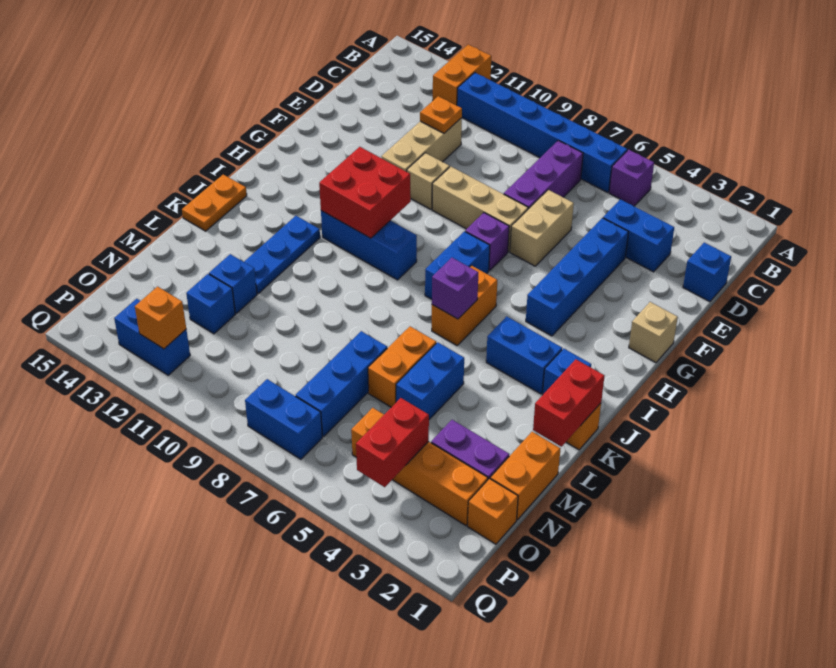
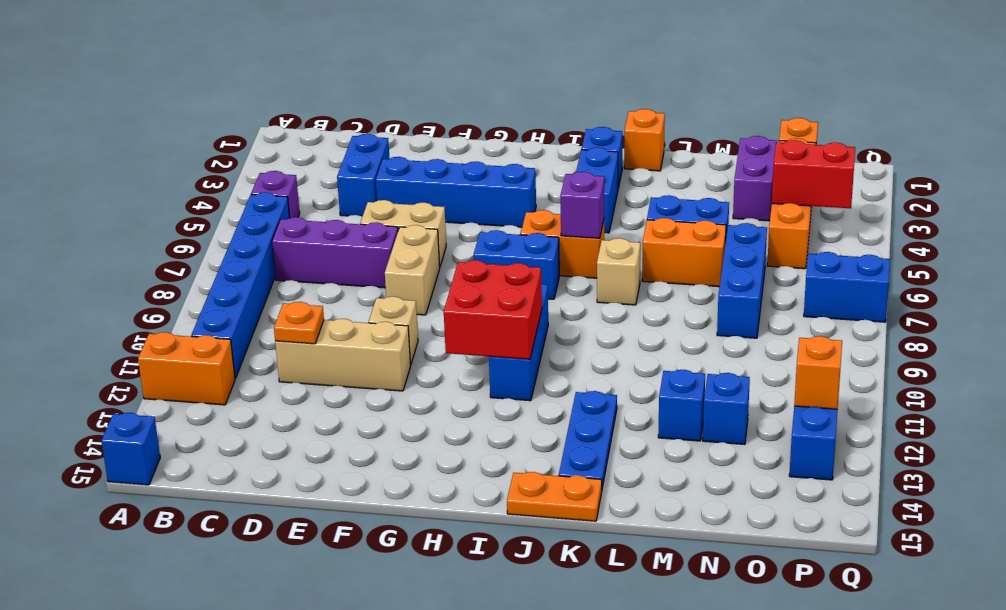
blue 1x1 brick [683,243,731,302] -> blue 1x1 brick moved to [101,413,160,485]
tan 1x3 brick [432,167,528,252] -> tan 1x2 brick [385,225,440,315]
tan 1x1 brick [629,302,678,363] -> tan 1x1 brick moved to [597,238,640,305]
purple 1x1 brick [465,213,509,271] -> none
blue 1x3 plate [244,216,320,294] -> blue 1x3 plate turned to [559,391,617,488]
red 1x2 brick [533,359,604,447] -> none
orange 1x2 brick [490,432,560,520] -> none
blue 1x3 brick [296,331,387,437] -> blue 1x3 brick turned to [717,223,767,338]
blue 1x2 brick [245,379,322,459] -> blue 1x2 brick turned to [804,252,890,322]

